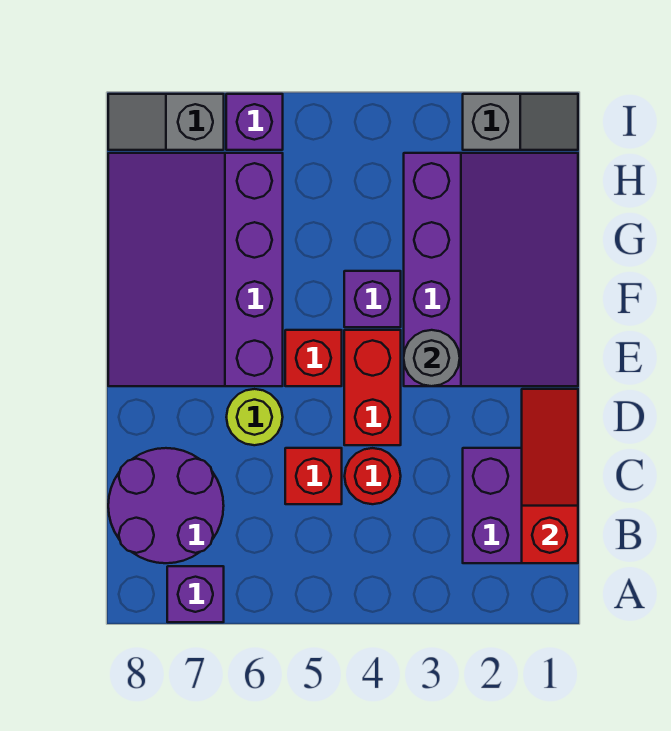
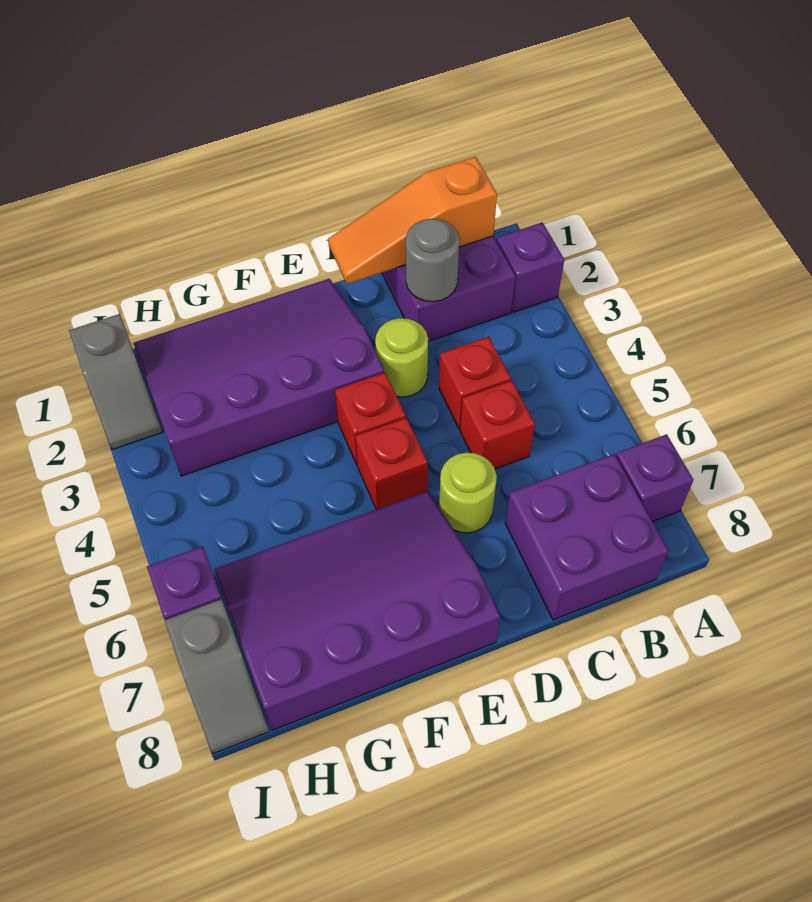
red 1x3 slope [522,389,578,563] -> orange 1x3 slope [328,157,497,284]
purple 2x2 round brick [108,448,224,563] -> purple 2x2 brick [505,454,669,620]
red 1x1 round brick [345,448,401,504] -> red 1x1 brick [439,337,511,429]
none -> lime 1x1 round brick [375,318,428,397]
red 1x2 brick [344,330,401,445] -> red 1x1 brick [335,372,406,466]
grey 1x1 round brick [404,330,460,386] -> grey 1x1 round brick moved to [406,219,460,302]
purple 3x4 slope [108,153,283,386] -> purple 3x4 slope turned to [214,491,500,730]
purple 1x1 brick [344,271,401,327] -> purple 1x1 brick moved to [496,222,564,312]
grey 1x2 slope [463,94,578,150] -> grey 1x2 slope turned to [69,314,162,450]

